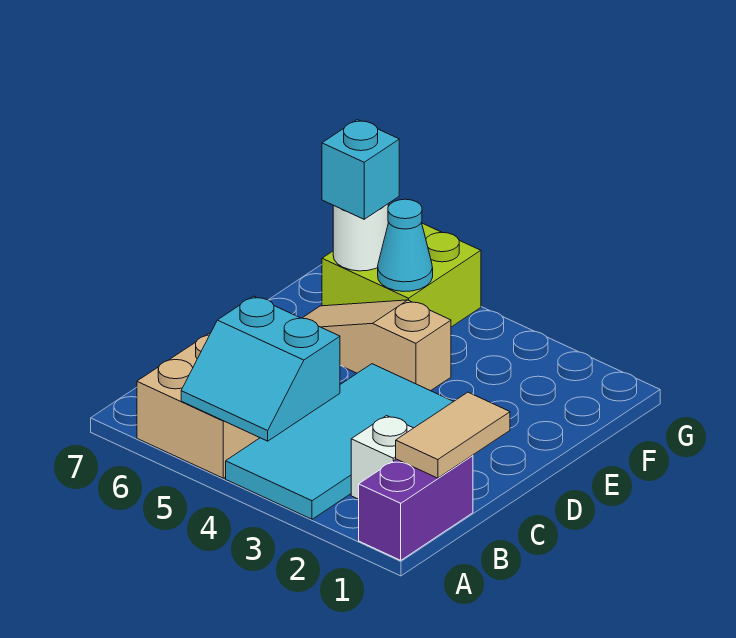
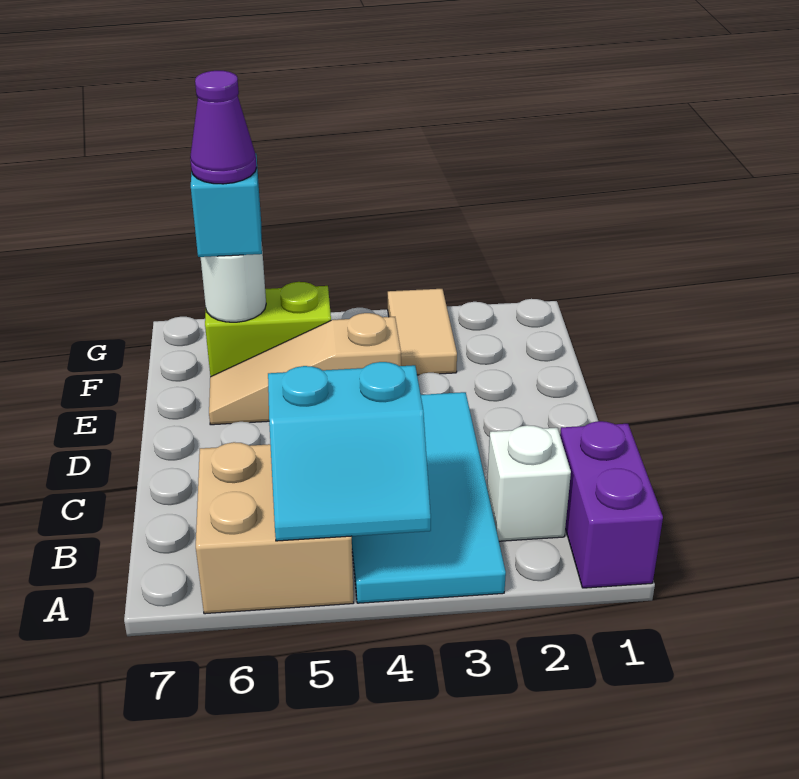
tan 1x2 tile [396,392,510,478] -> tan 1x2 tile moved to [388,289,457,375]
lime 2x2 brick [322,223,481,327] -> lime 1x2 brick [205,282,331,377]
cyan 1x1 cone [378,199,433,292] -> none
none -> purple 1x1 cone [190,71,257,184]

